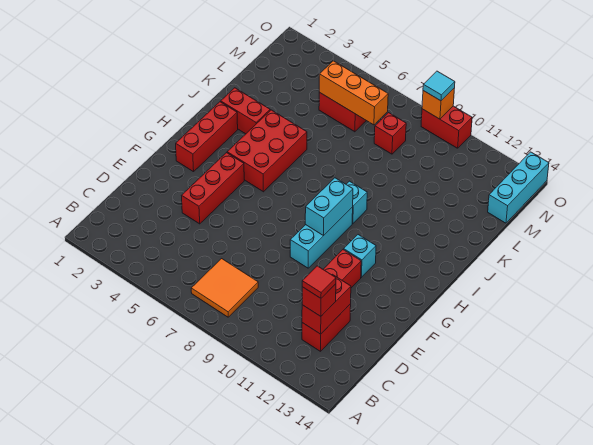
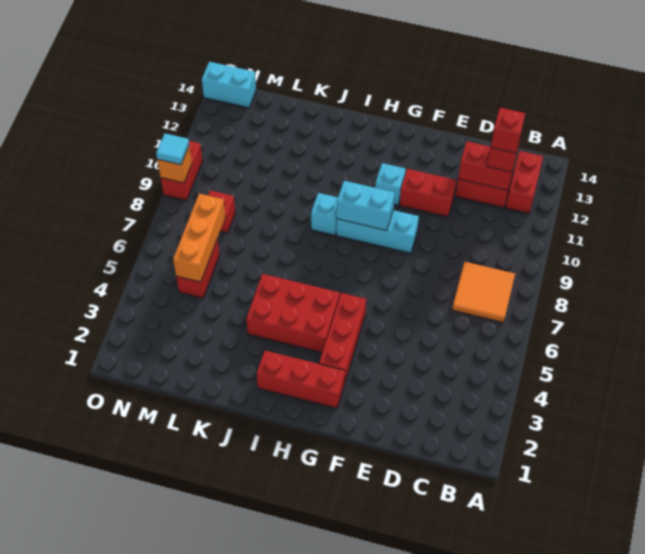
red 1x1 tile [302,266,336,298] -> red 1x1 brick [491,108,525,153]
red 1x3 brick [182,153,244,224] -> red 1x3 brick turned to [319,293,366,384]
red 1x2 brick [221,88,270,134] -> red 1x2 brick moved to [506,151,543,213]
cyan 1x3 brick [488,152,549,223] -> cyan 1x2 brick [202,62,256,108]

